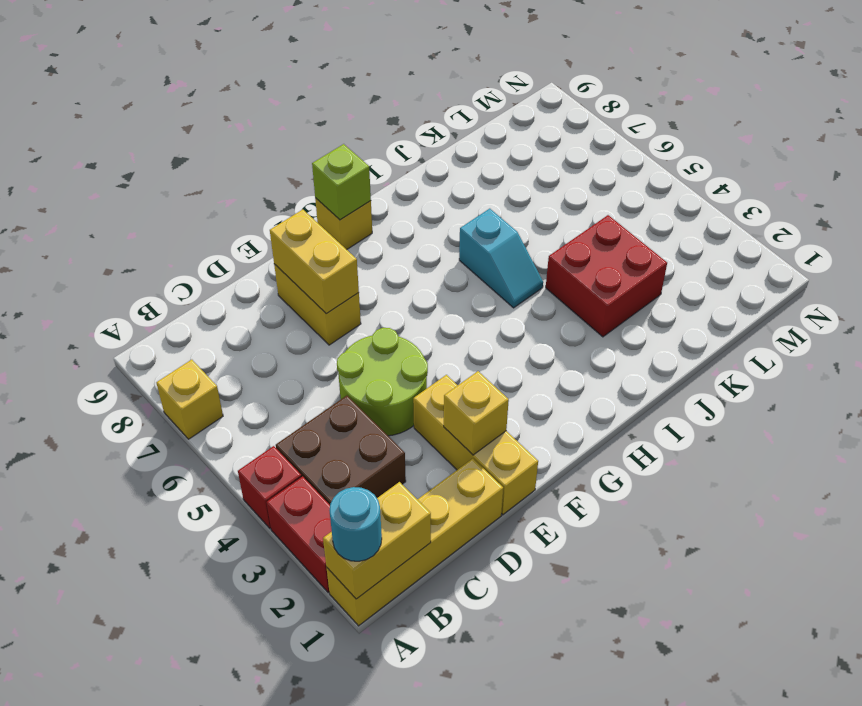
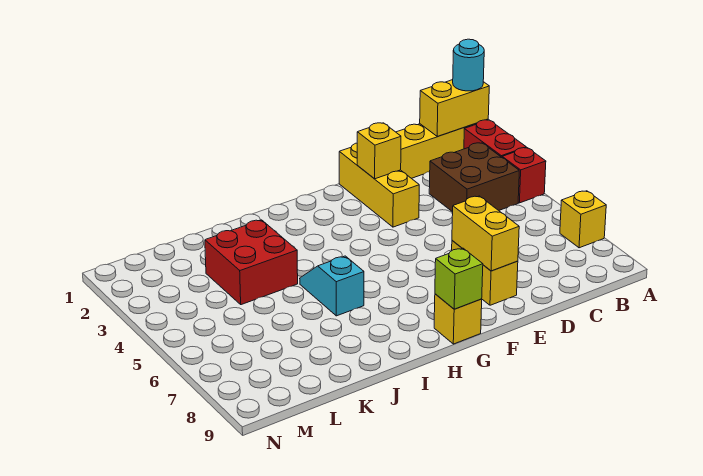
lime 2x2 round brick [337,328,428,436] -> none

